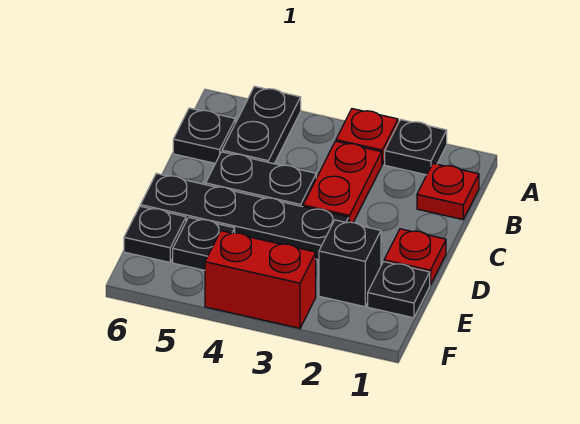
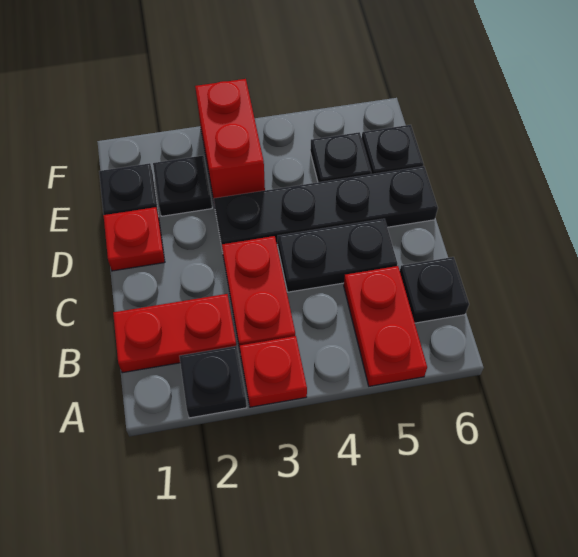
black 1x2 plate [222,86,301,164] -> red 1x2 plate [344,266,427,386]
red 1x1 plate [417,163,479,219] -> red 1x2 plate [113,294,236,373]
black 1x1 brick [319,220,381,307] -> black 1x1 plate [153,156,212,216]
red 1x2 brick [205,231,316,328] -> red 1x2 brick turned to [195,79,265,200]

